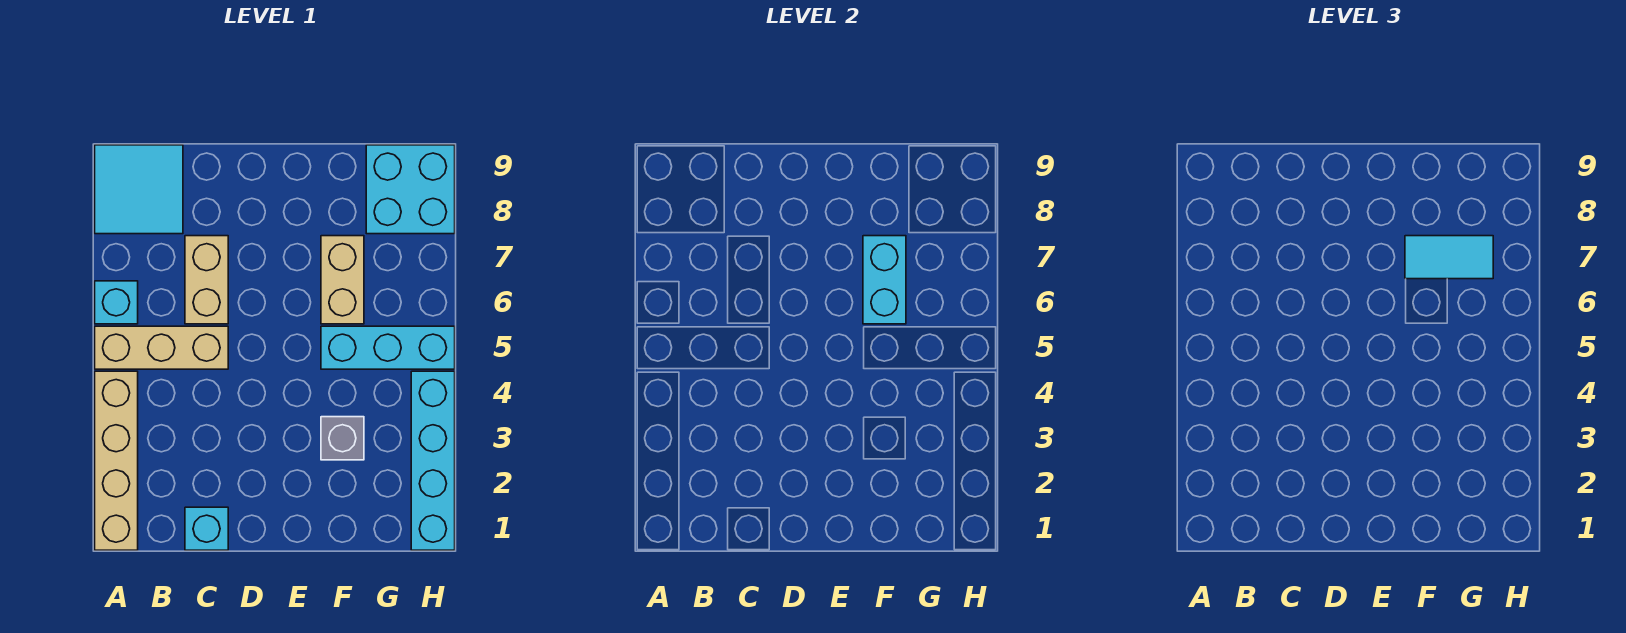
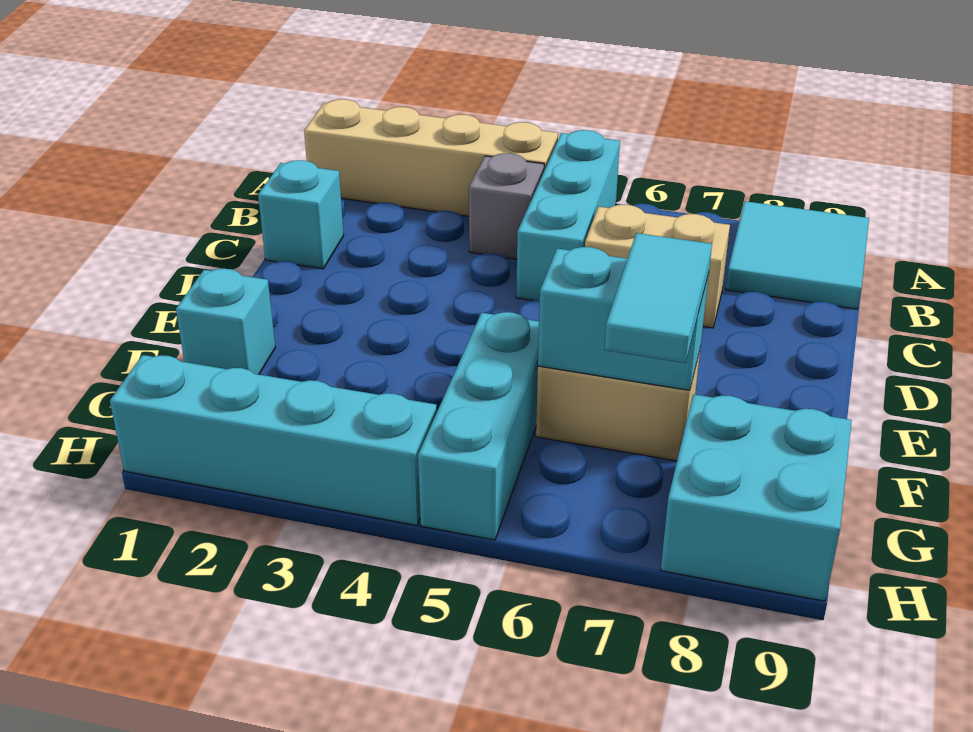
tan 1x3 brick [95,326,228,369] -> cyan 1x3 brick [516,130,620,301]
cyan 1x1 brick [95,281,138,324] -> cyan 1x1 brick moved to [176,269,275,374]
grey 1x1 brick [321,417,364,460] -> grey 1x1 brick moved to [469,153,544,259]

